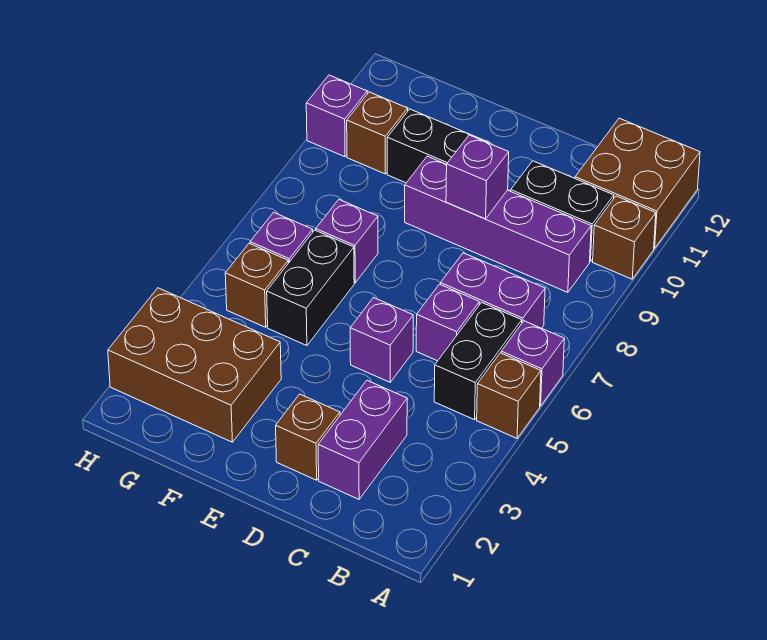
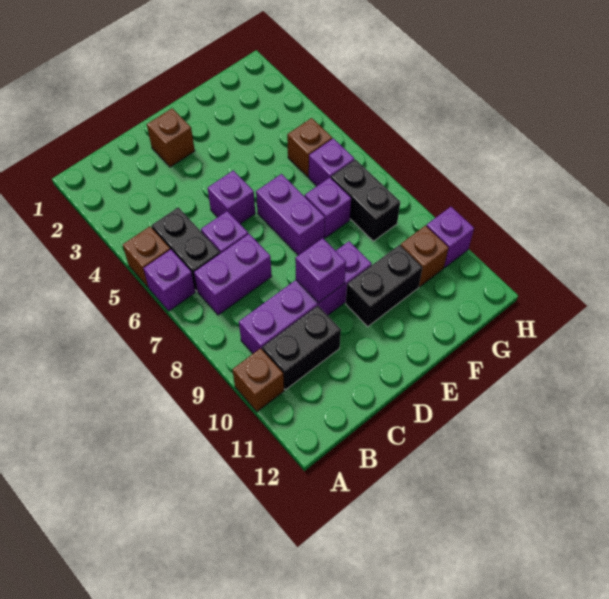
brown 2x2 brick [575,118,700,248] -> none
purple 1x2 brick [318,381,407,499] -> purple 1x2 brick moved to [256,174,325,255]
brown 2x3 brick [108,288,281,442] -> none
black 1x2 brick [267,230,354,346] -> black 1x2 brick moved to [331,160,400,241]

